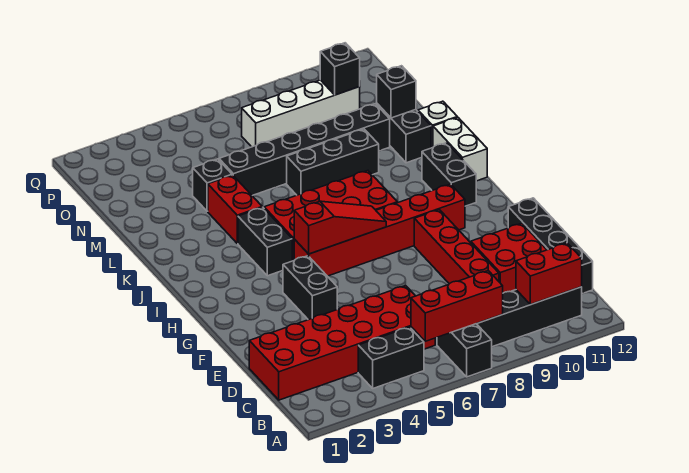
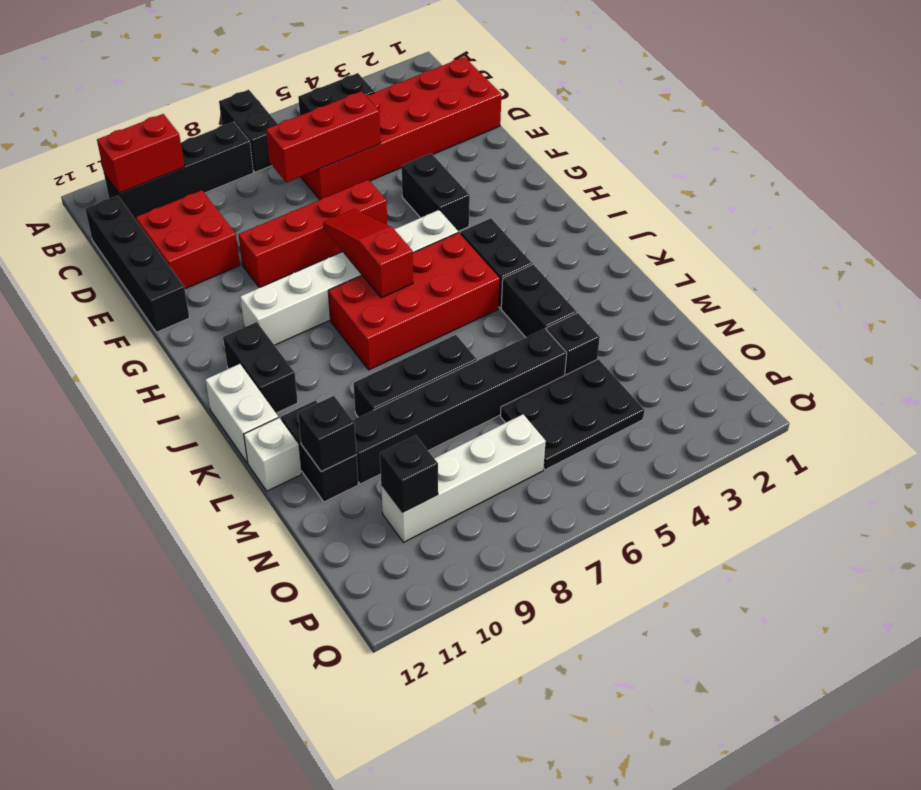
red 1x3 brick [411,271,503,341] -> red 1x3 brick moved to [266,91,380,182]
red 1x4 brick [414,210,499,284] -> red 1x4 brick turned to [238,180,387,287]
red 1x6 brick [294,184,465,276] -> white 1x6 brick [240,210,458,345]
red 1x3 slope [294,201,386,254] -> red 1x3 slope turned to [323,209,413,298]
red 1x2 brick [208,175,262,243] -> black 1x2 brick [501,264,577,337]
none -> black 2x3 plate [501,359,644,470]

